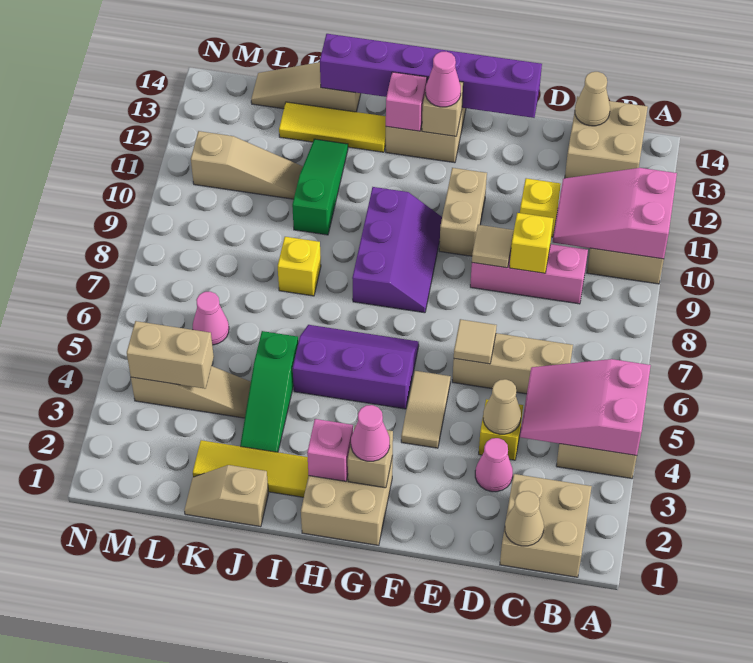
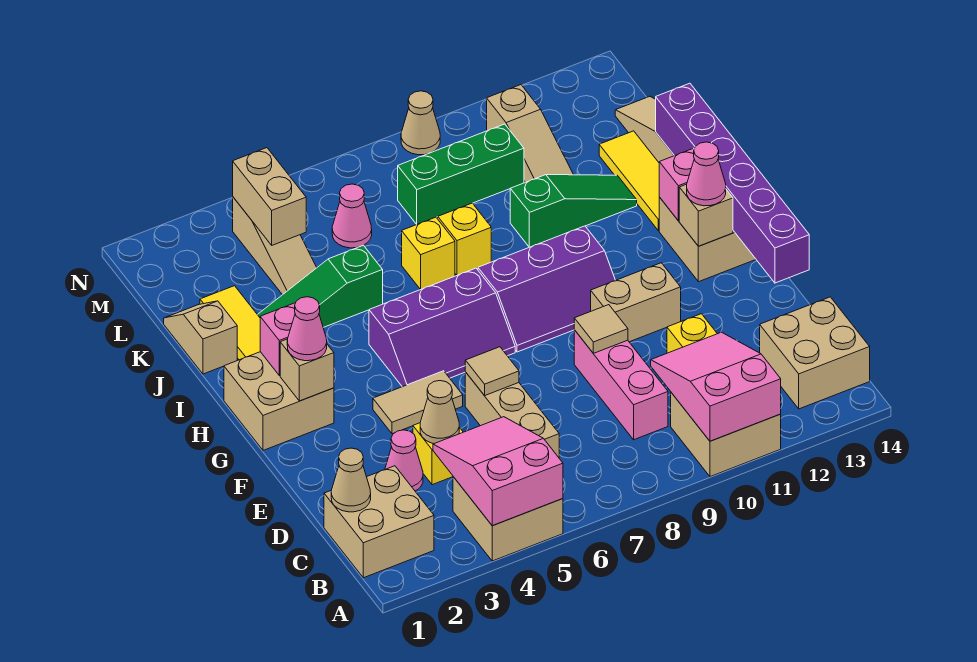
tan 1x1 cone [575,72,610,126] -> tan 1x1 cone moved to [401,91,440,155]
yellow 1x1 brick [510,213,553,273] -> yellow 1x1 brick moved to [402,217,455,290]
purple 2x3 slope [293,325,419,409] -> purple 2x3 slope turned to [369,268,515,387]
none -> green 1x3 brick [398,124,524,224]

